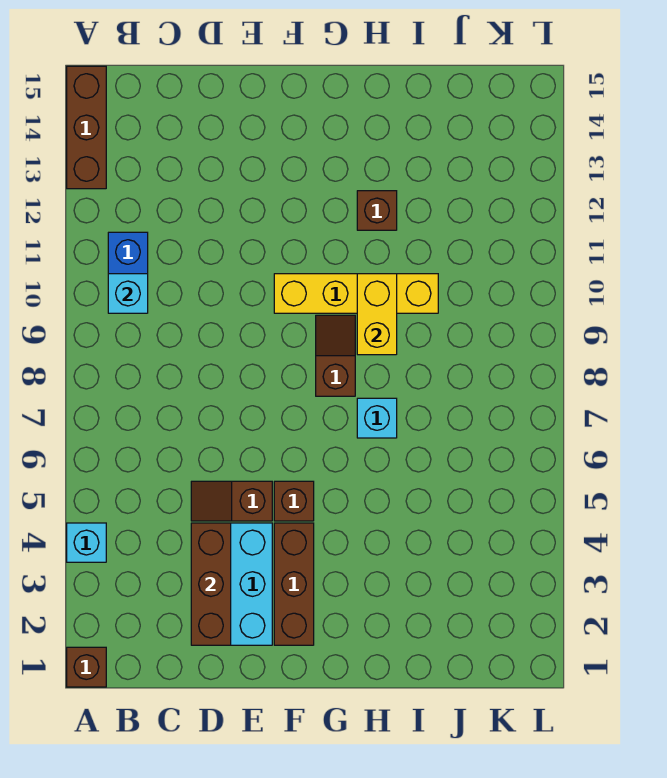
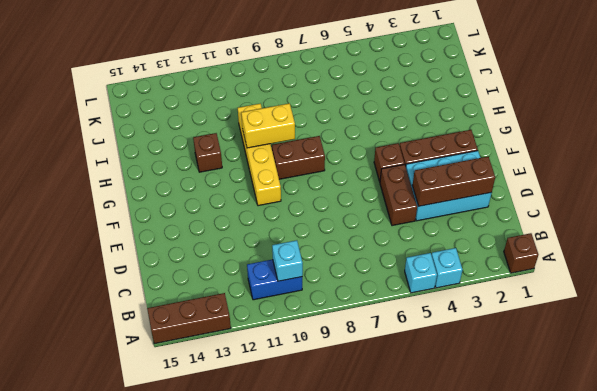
brown 1x2 slope [191,481,272,521] -> brown 1x2 brick [380,164,417,226]
brown 1x2 slope [316,315,355,396] -> brown 1x2 brick [272,136,325,179]
cyan 1x1 brick [357,398,397,438] -> cyan 1x1 brick moved to [405,253,437,293]

